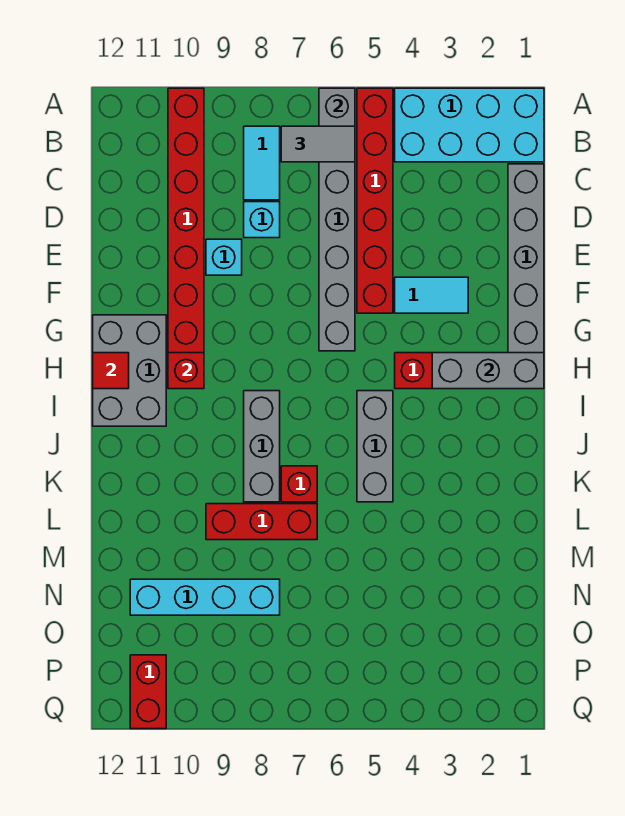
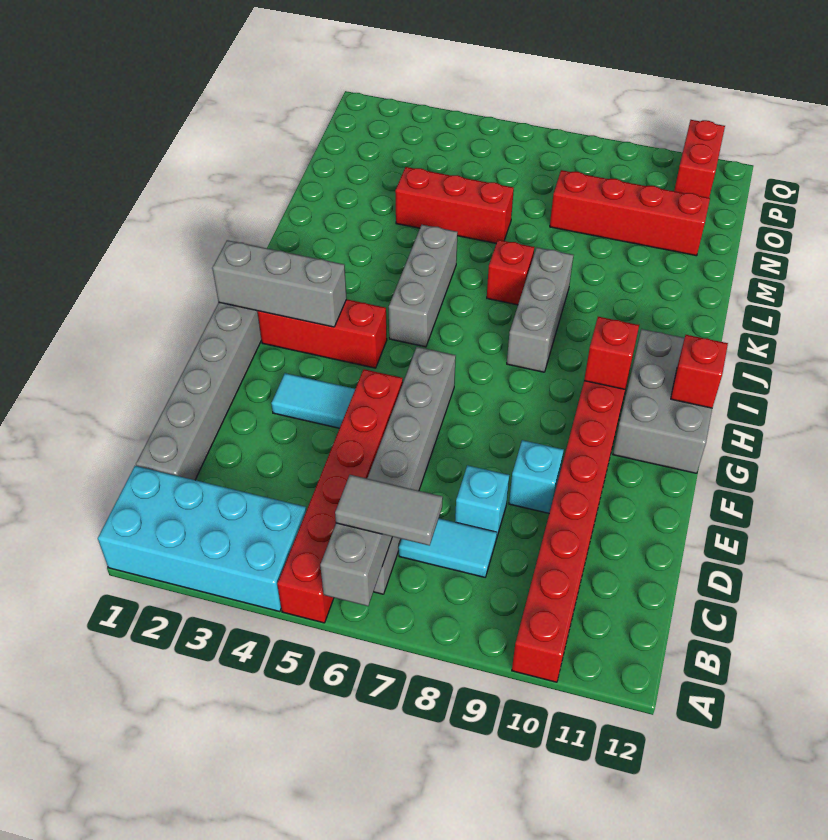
cyan 1x2 tile [244,126,280,200] -> cyan 1x2 tile turned to [399,518,497,577]
red 1x1 tile [93,353,129,389] -> red 1x1 brick [671,335,728,408]
red 1x3 brick [206,504,317,540] -> red 1x3 brick moved to [395,167,514,243]
cyan 1x4 brick [130,579,280,615] -> red 1x4 brick [550,170,710,256]

